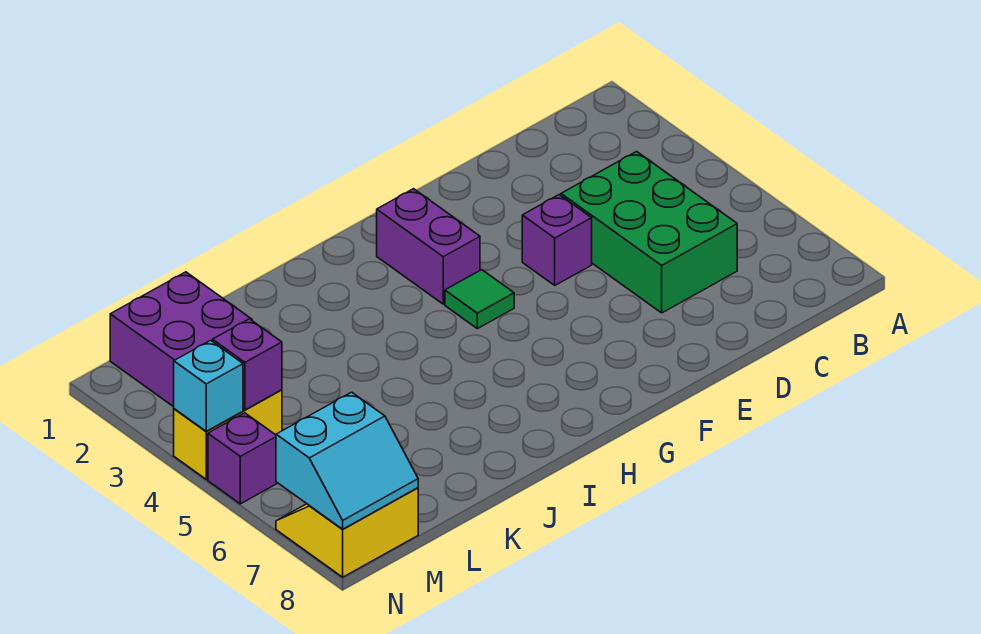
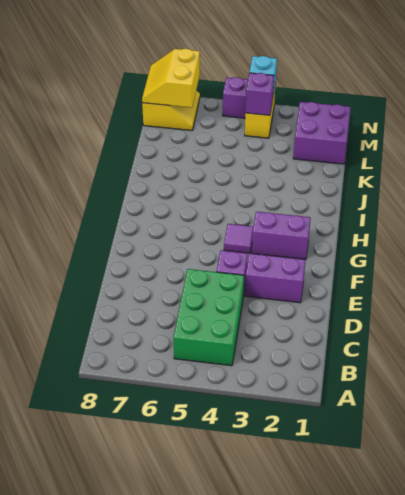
green 2x3 brick [561,152,737,313] -> green 2x3 brick turned to [174,269,244,366]
none -> purple 1x2 brick [245,253,305,303]
green 1x1 tile [445,270,514,329] -> purple 1x1 tile [224,224,253,253]
cyan 2x2 slope [276,392,418,529] -> yellow 2x2 slope [142,49,200,108]

